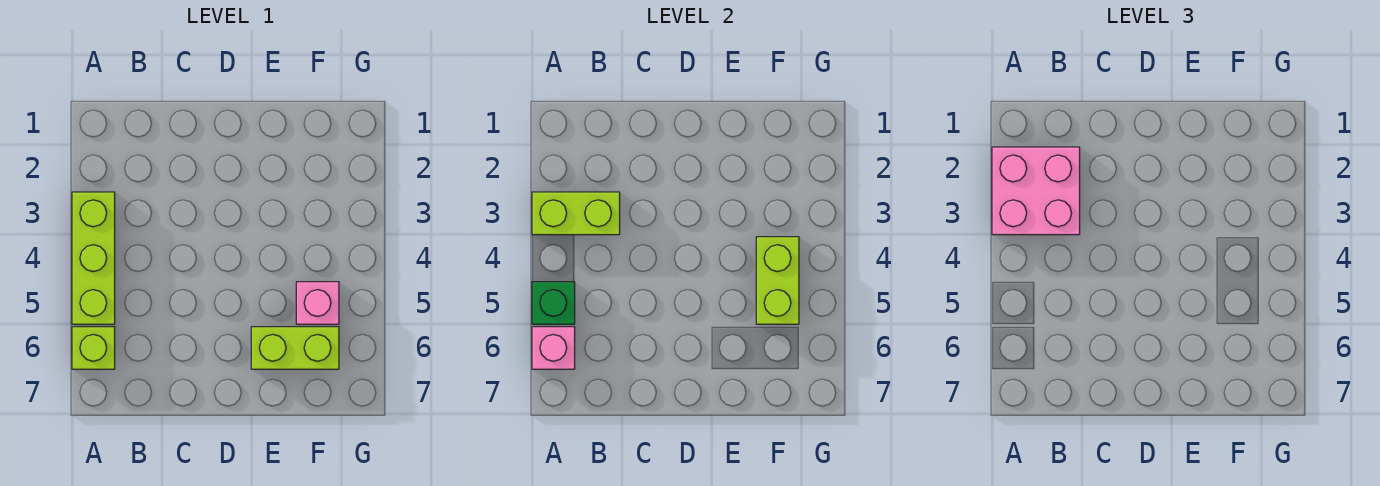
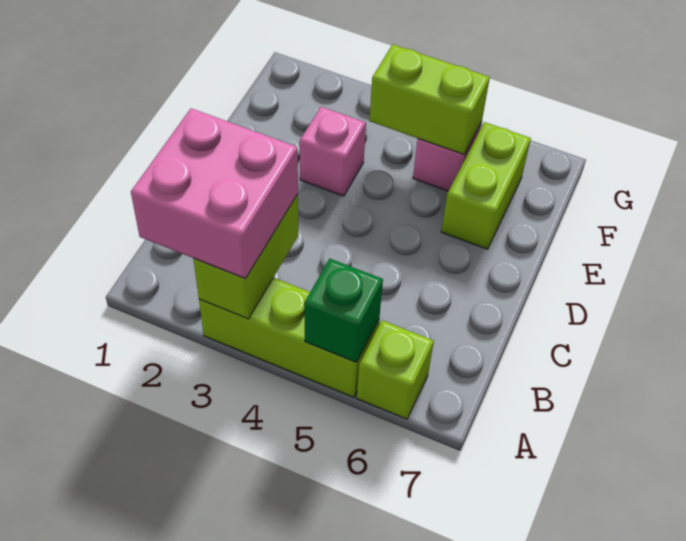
pink 1x1 brick [532,327,575,369] -> pink 1x1 brick moved to [300,107,366,196]

